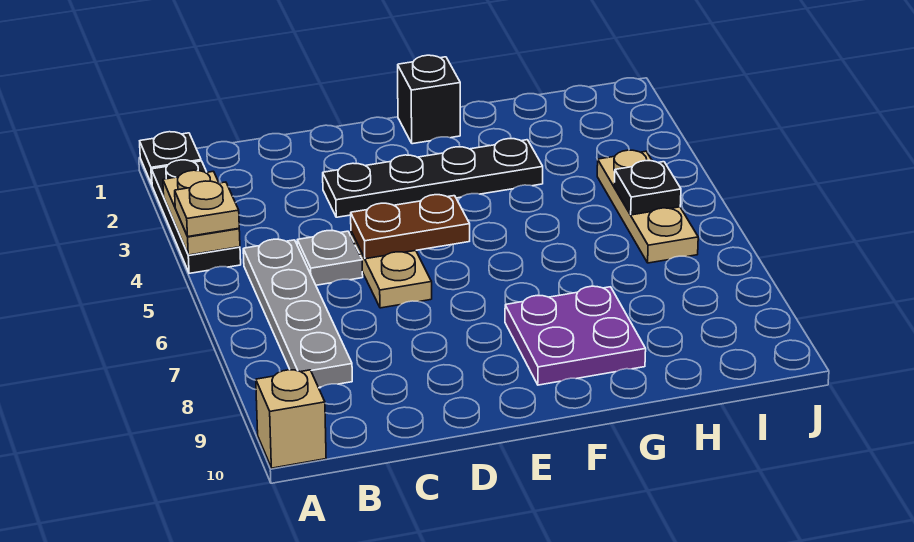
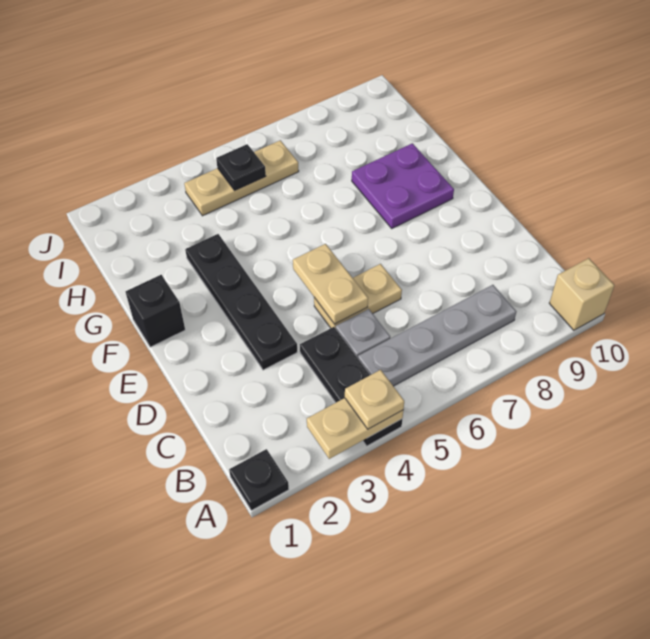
black 1x3 plate [152,160,241,273] -> black 1x3 plate turned to [300,327,402,446]
brown 1x2 plate [351,195,470,259] -> tan 1x2 plate [293,244,368,324]

